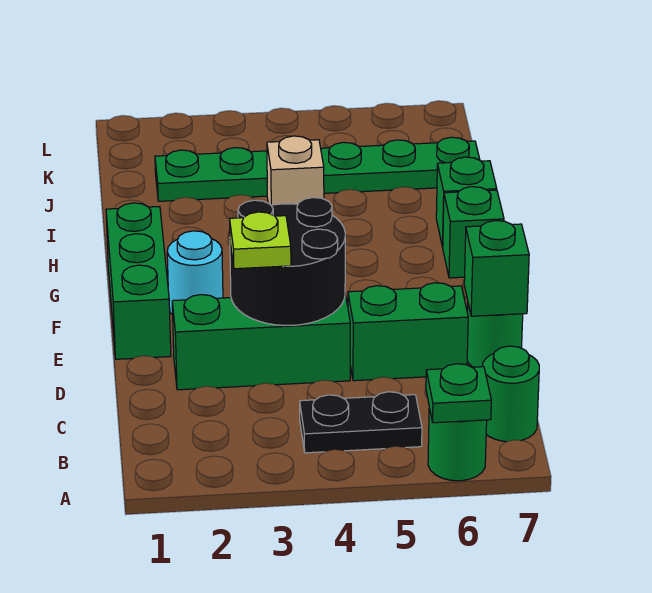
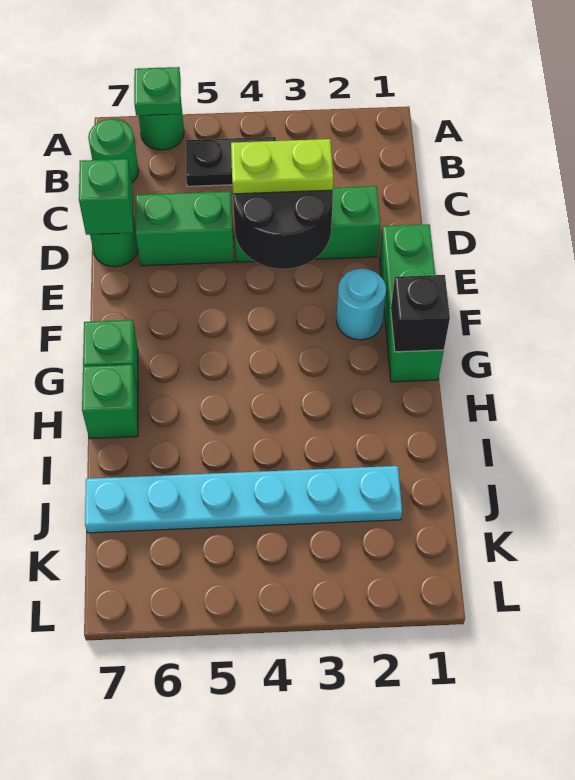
lime 1x1 plate [230,212,291,269] -> lime 1x2 plate [231,139,333,194]
none -> black 1x1 brick [391,275,450,352]
tan 1x1 brick [267,136,324,205] -> none
green 1x6 plate [155,137,480,201] -> cyan 1x6 plate [85,466,402,533]

